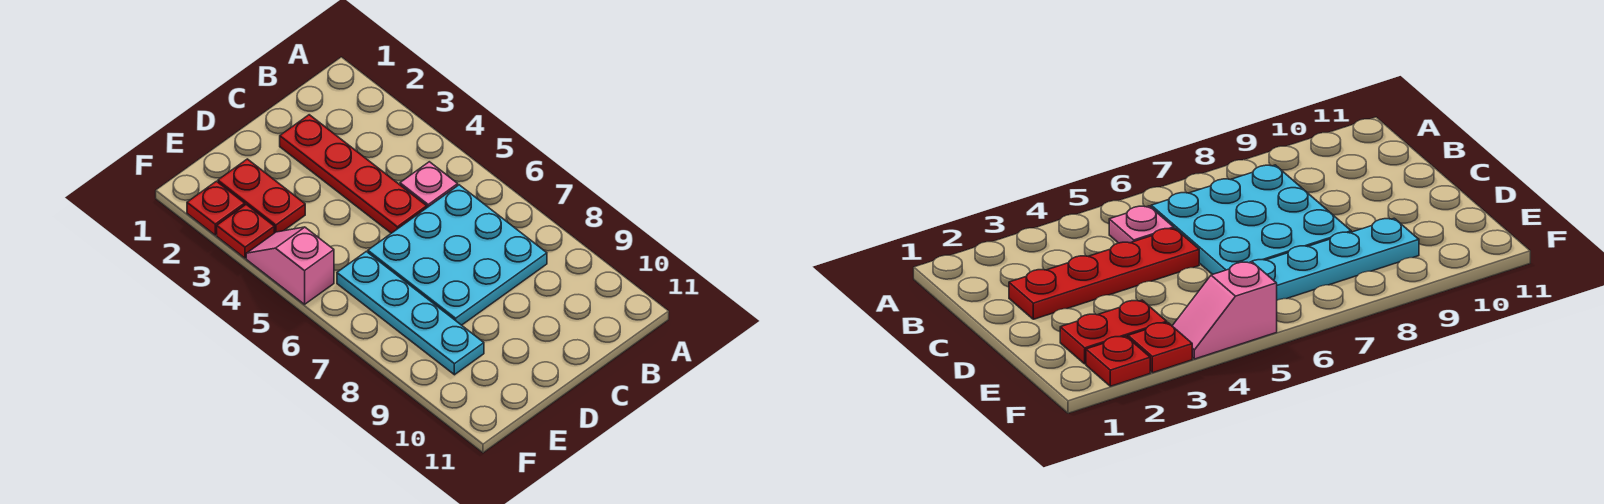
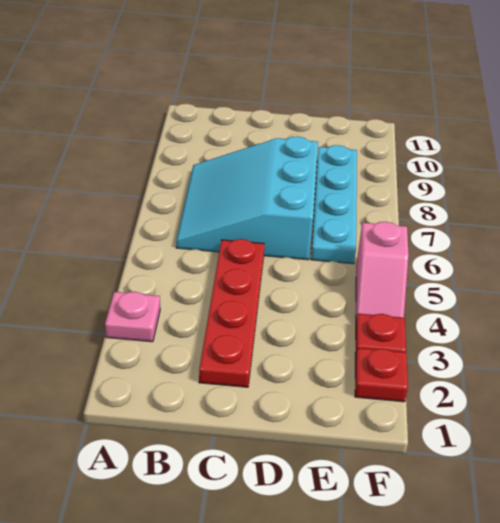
pink 1x1 plate [400,162,458,207] -> pink 1x1 plate moved to [105,292,160,342]
cyan 3x3 plate [368,185,547,325] -> cyan 3x3 slope [176,136,318,260]
red 1x2 plate [218,159,305,233] -> none

